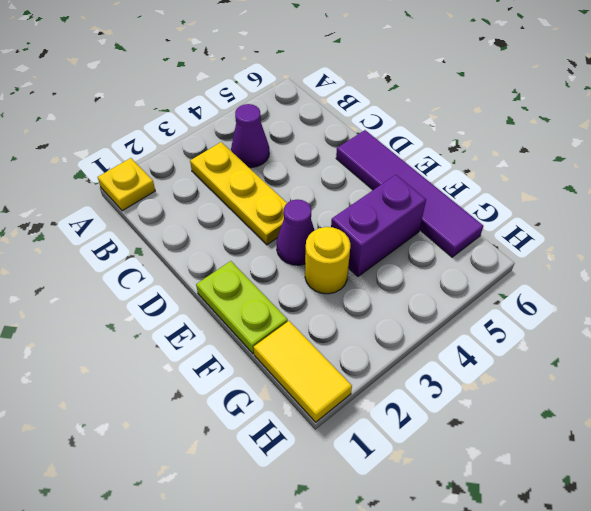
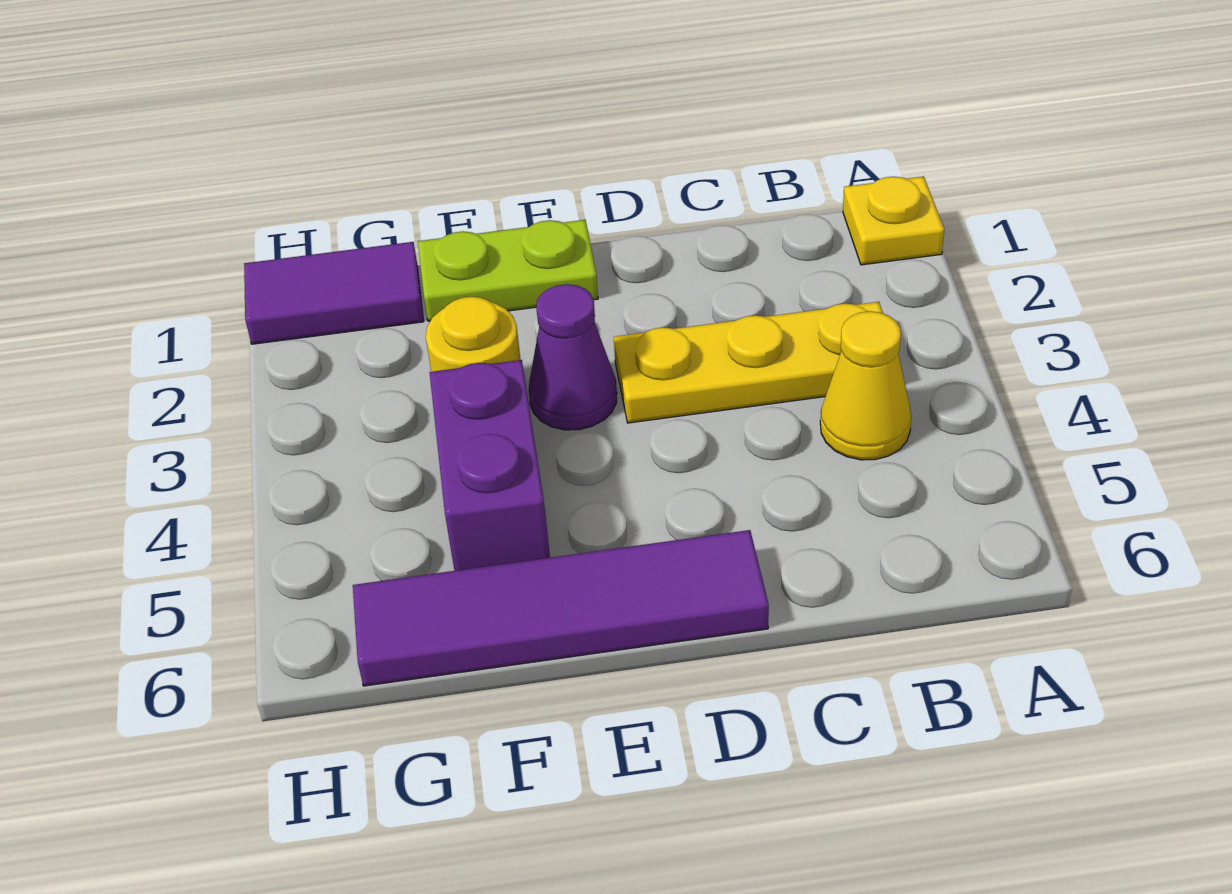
purple 1x1 cone [231,104,269,168] -> yellow 1x1 cone [820,311,911,460]
yellow 1x2 tile [254,321,352,422] -> purple 1x2 tile [244,242,424,344]

